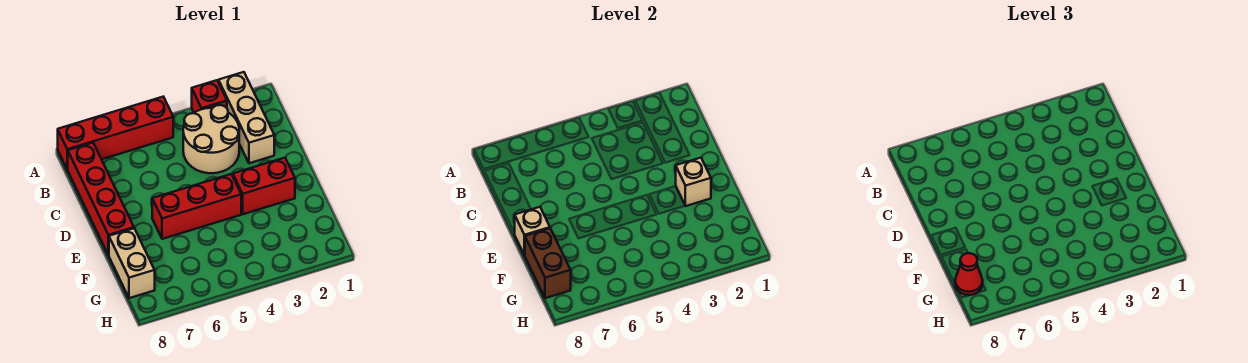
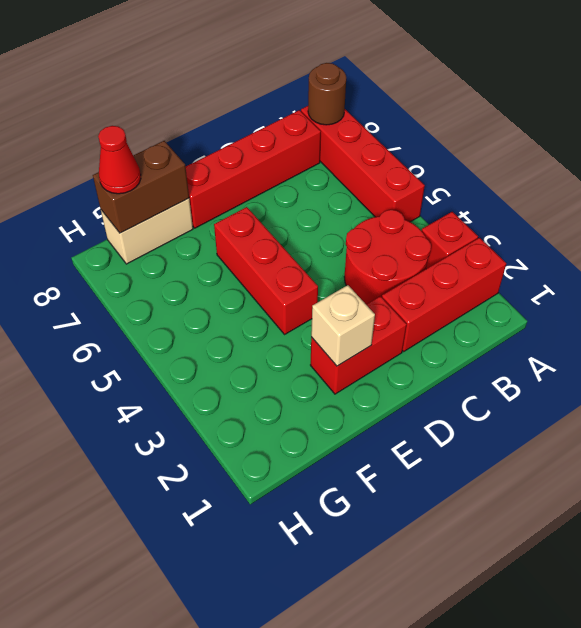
tan 1x3 brick [219,72,274,163] -> red 1x3 brick [382,238,506,351]
none -> brown 1x1 round brick [308,63,346,125]
tan 2x2 round brick [183,105,239,173] -> red 2x2 round brick [344,210,431,304]
red 1x2 brick [233,158,295,214] -> red 1x2 brick turned to [311,296,407,394]
tan 1x1 brick [515,207,550,255] -> none

